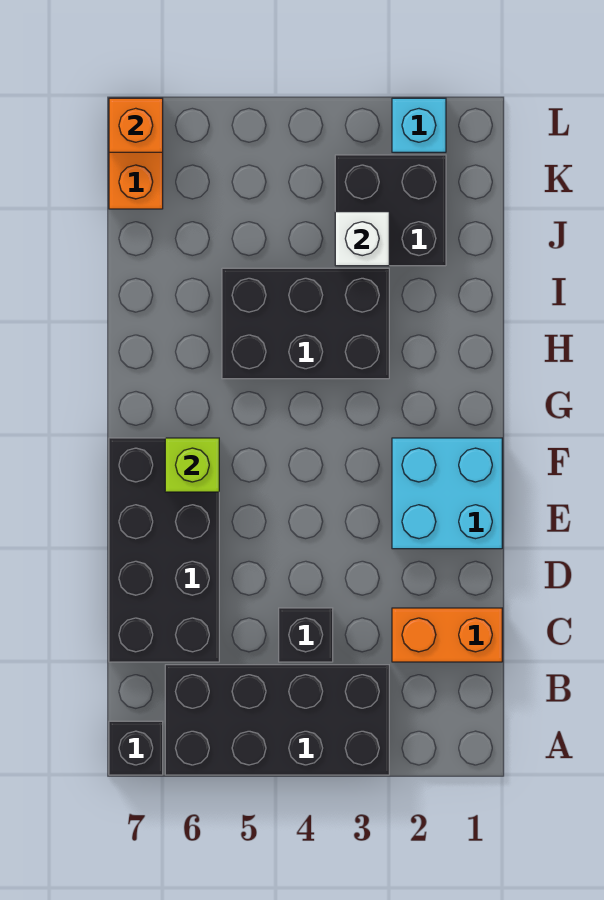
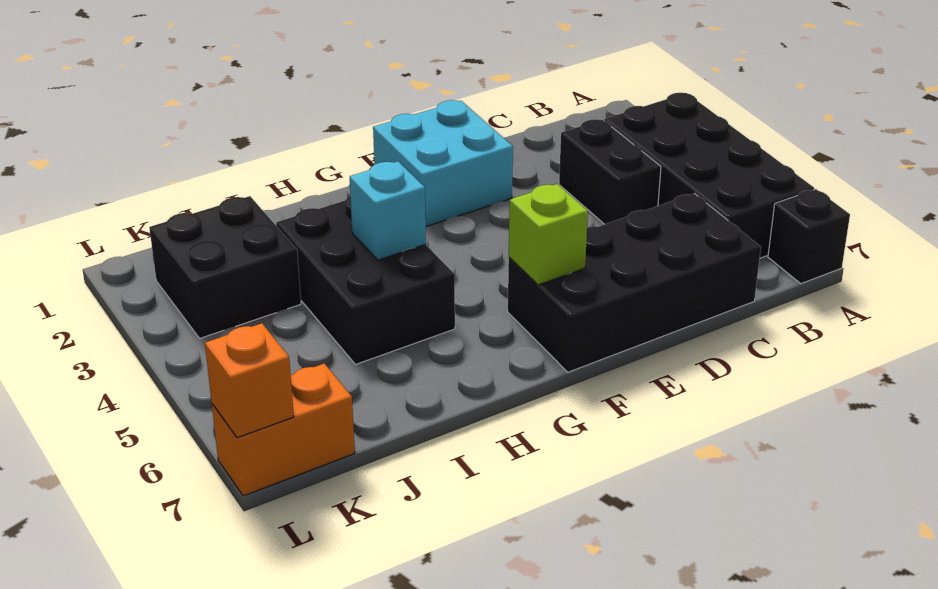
orange 1x2 brick [392,608,502,662] -> none
black 1x1 brick [279,608,333,662] -> black 1x2 brick [559,119,661,224]
white 1x1 brick [335,212,389,266] -> none
cyan 1x1 brick [392,98,446,152] -> cyan 1x1 brick moved to [350,161,426,260]

